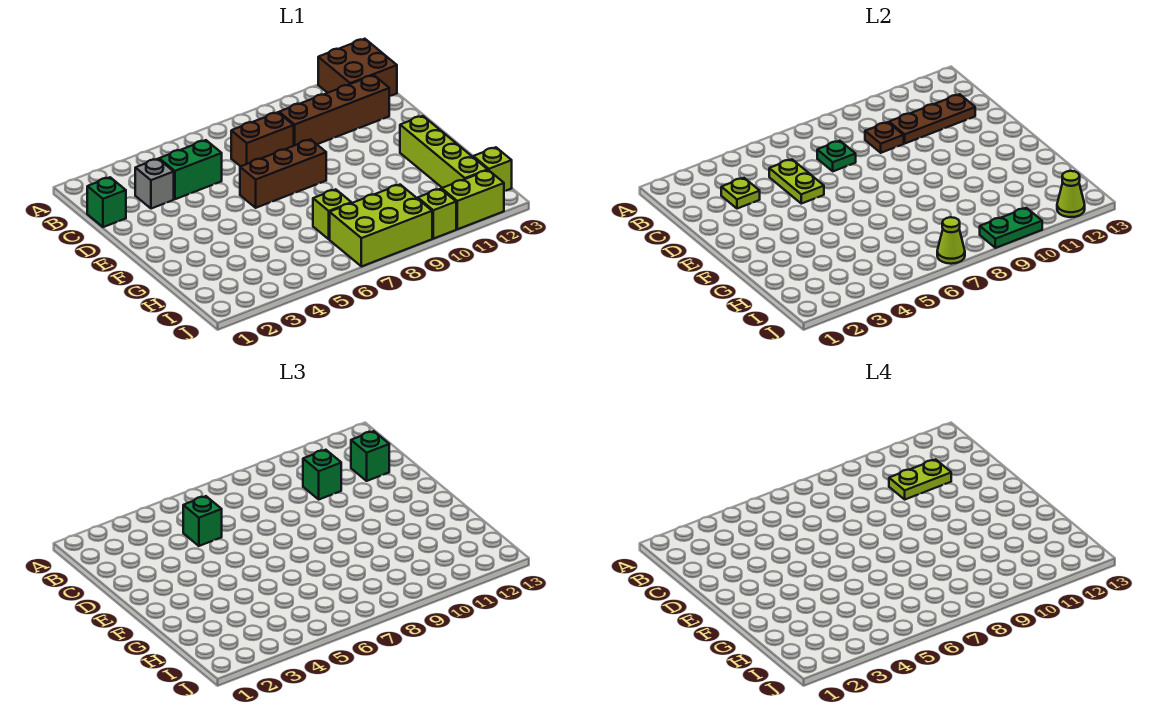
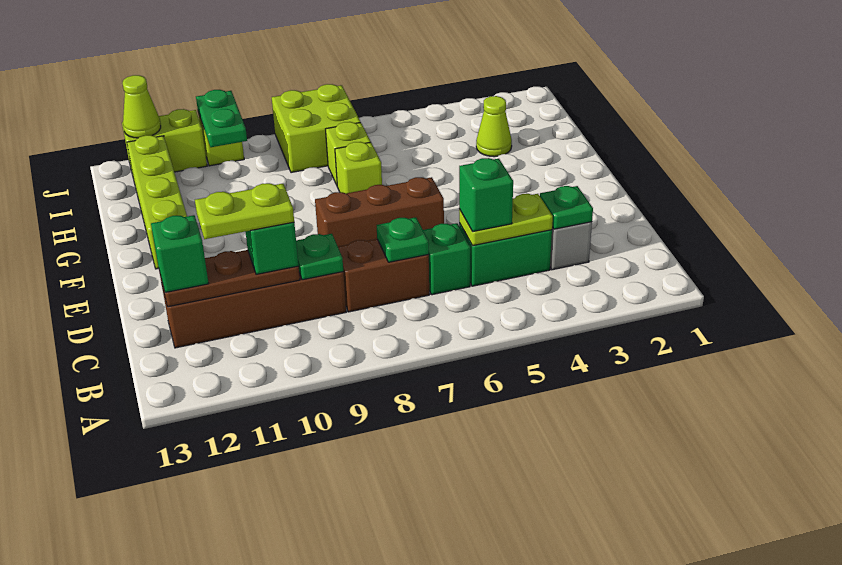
brown 2x2 brick [318,39,397,96] -> none
green 1x1 brick [87,177,126,227] -> green 1x1 brick moved to [423,223,470,295]
lime 1x1 plate [721,178,760,209] -> green 1x1 plate [540,186,593,229]
lime 1x2 plate [769,159,824,204] -> lime 1x2 plate turned to [459,194,553,246]
brown 1x1 plate [865,122,904,153] -> green 1x1 plate [296,234,343,280]
lime 2x3 brick [330,185,432,267] -> lime 2x2 brick [272,84,360,173]
lime 1x1 brick [473,147,512,191] -> lime 1x1 brick moved to [335,142,382,193]
lime 1x1 cone [937,217,965,264] -> lime 1x1 cone moved to [476,96,512,157]
green 1x2 plate [980,208,1042,248] -> green 1x2 plate turned to [196,90,247,147]

